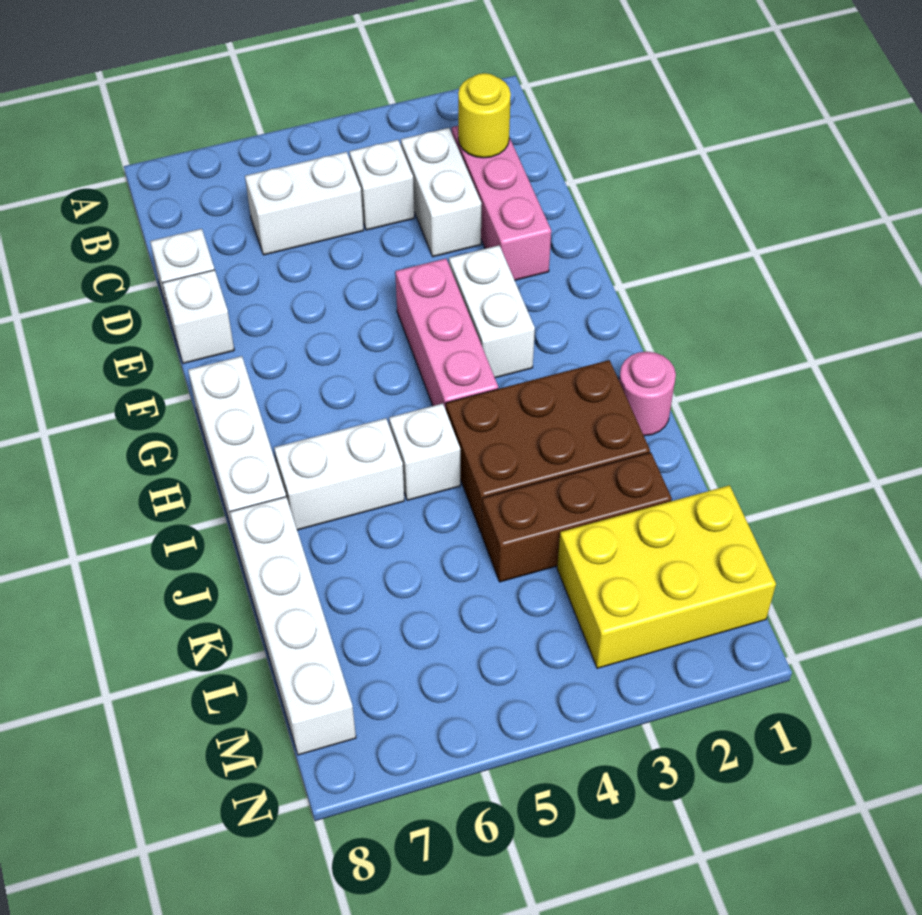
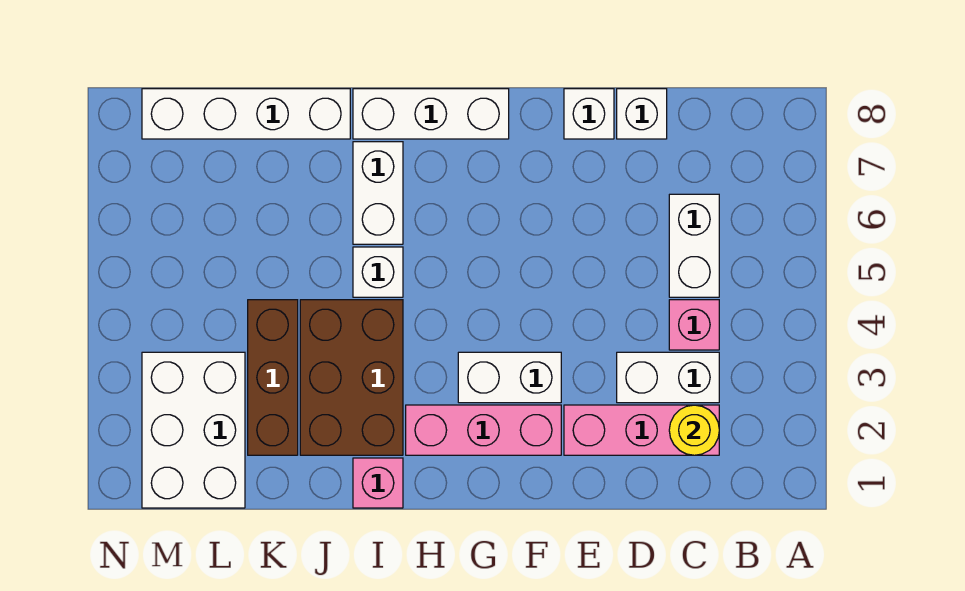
white 1x1 brick [349,140,414,230] -> pink 1x1 brick [669,300,719,350]
pink 1x3 brick [395,259,498,410] -> pink 1x3 brick moved to [406,405,561,455]
pink 1x1 round brick [619,352,676,436] -> pink 1x1 brick [353,458,403,508]
yellow 2x3 brick [557,485,776,668] -> white 2x3 brick [142,352,245,508]

